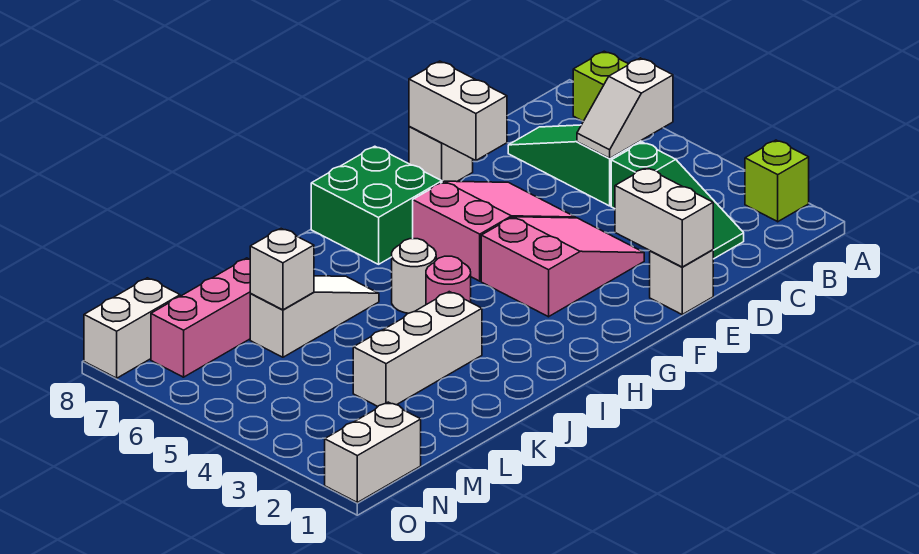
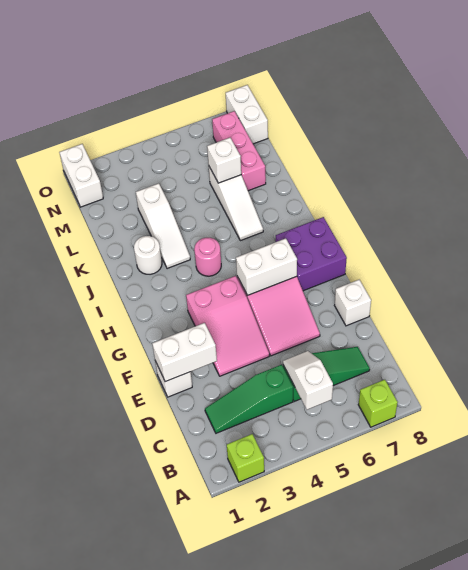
white 1x2 brick [409,61,507,160] -> white 1x2 brick moved to [236,238,297,295]
green 2x2 brick [311,146,442,264] -> purple 2x2 brick [276,217,347,291]
white 1x1 round brick [392,239,436,313] -> white 1x1 round brick moved to [134,236,162,274]
white 1x3 brick [353,292,482,406] -> white 1x3 slope [136,183,190,269]

